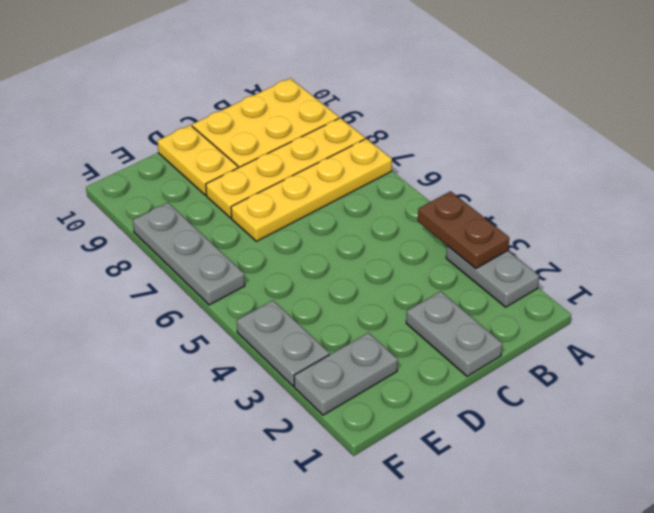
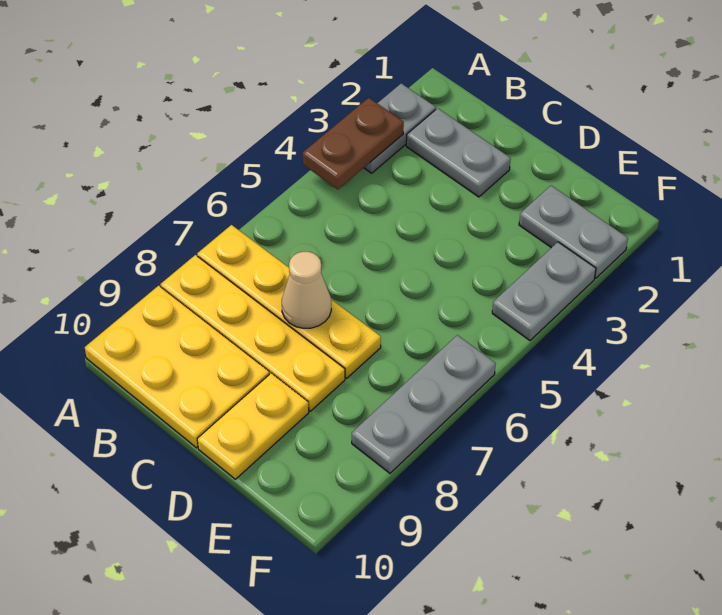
grey 1x2 plate [406,291,502,376] -> grey 1x2 plate turned to [406,108,511,197]
none -> tan 1x1 cone [282,252,331,328]

